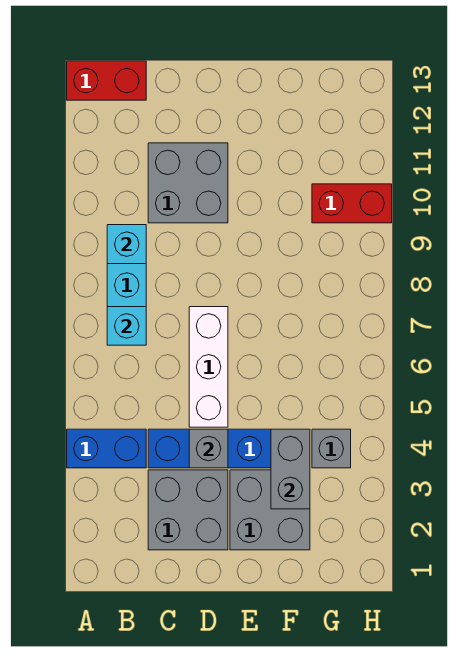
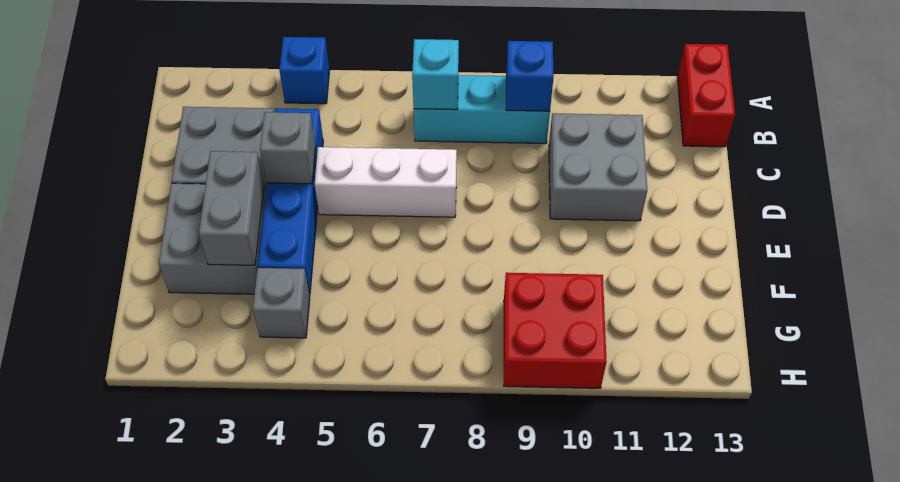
blue 1x2 brick [67,429,146,468] -> blue 1x1 brick [279,37,329,104]
cyan 1x1 brick [107,225,146,264] -> blue 1x1 brick [506,41,554,111]
grey 1x2 brick [271,429,310,509] -> grey 1x2 brick turned to [199,151,264,265]
red 1x2 brick [312,184,392,223] -> red 2x2 brick [504,273,607,388]

